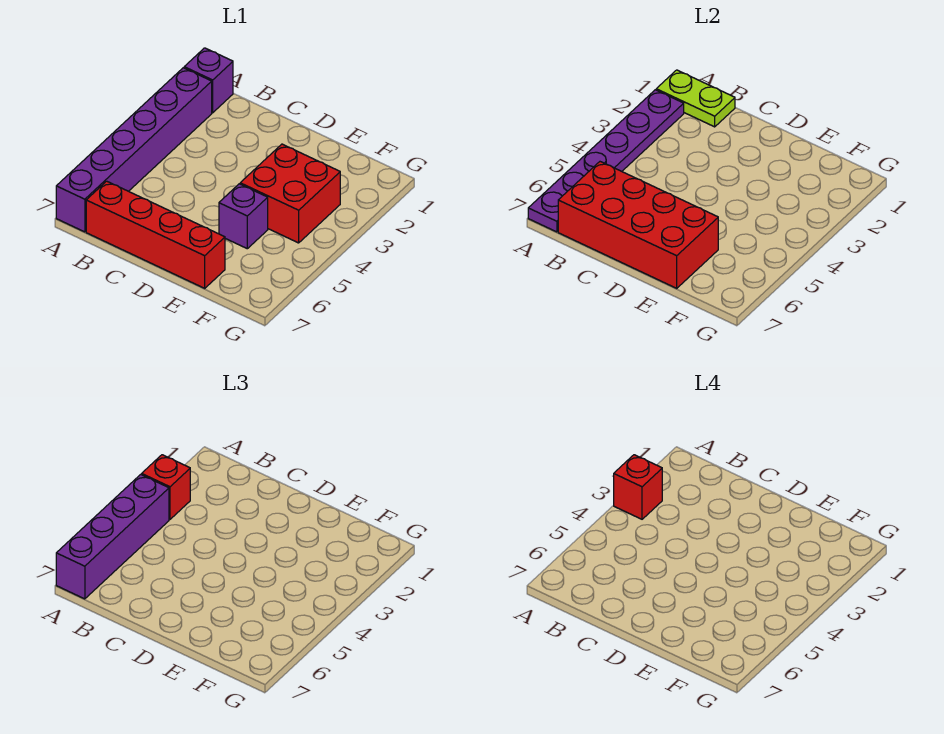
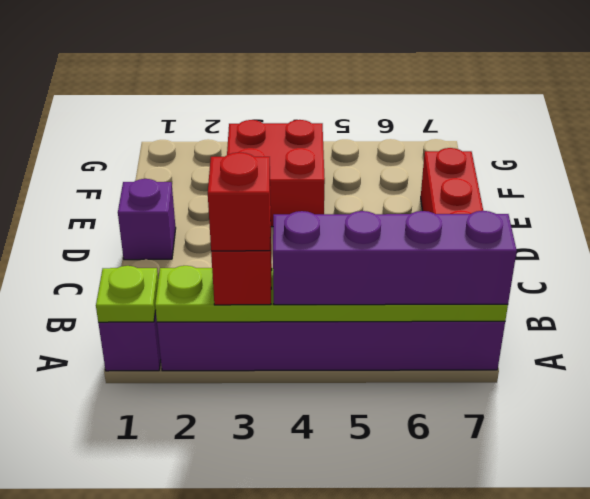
lime 1x2 plate [656,70,735,127] -> lime 1x1 plate [96,266,158,322]
purple 1x6 plate [528,90,684,232] -> lime 1x6 plate [155,266,508,322]
red 2x4 brick [558,162,718,288] -> none
purple 1x1 brick [219,184,268,249] -> purple 1x1 brick moved to [118,179,176,260]

